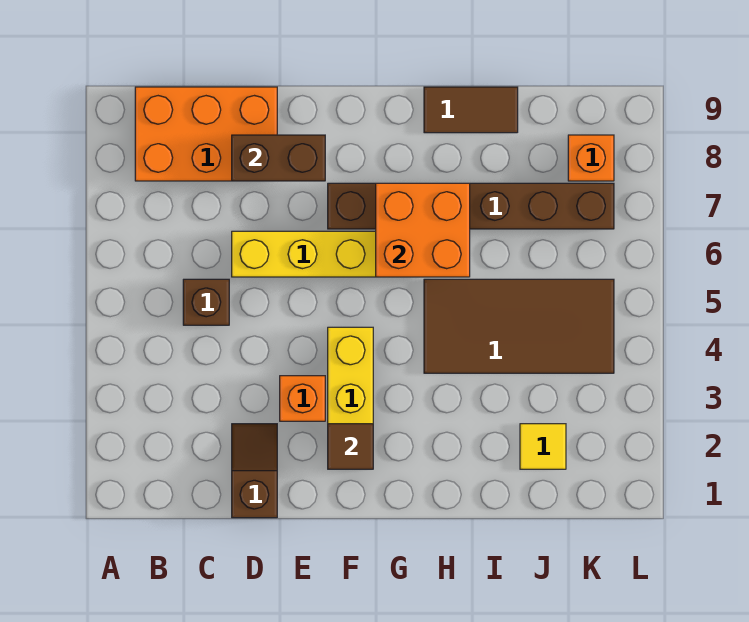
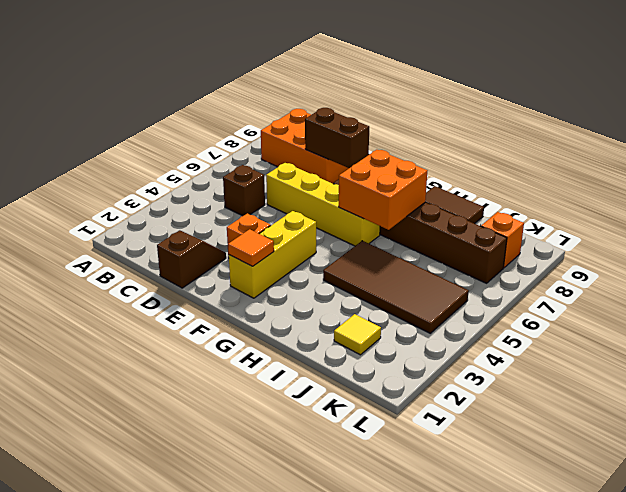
brown 1x1 tile [328,424,373,469] -> orange 1x1 tile [228,229,274,266]

